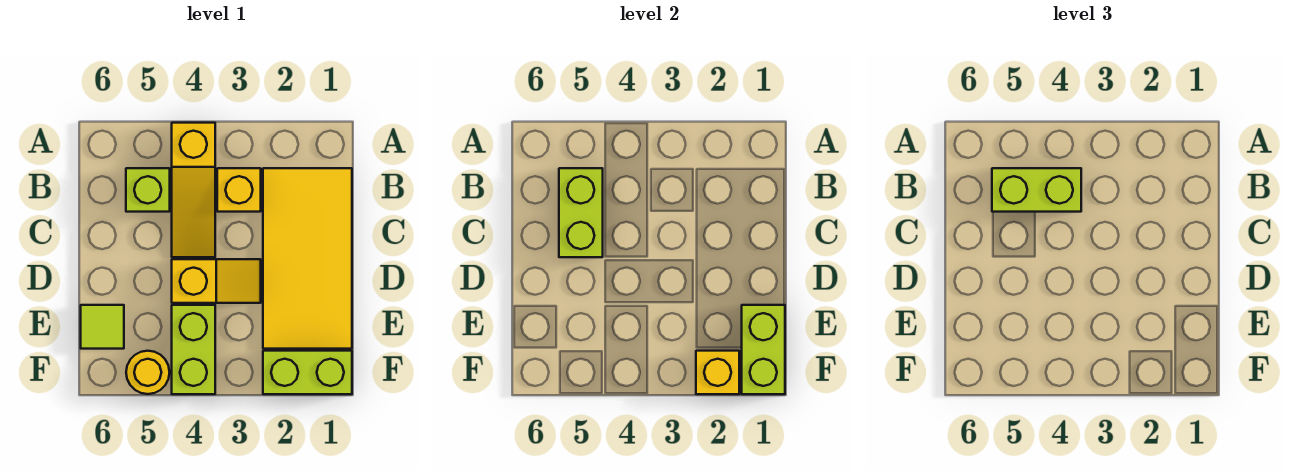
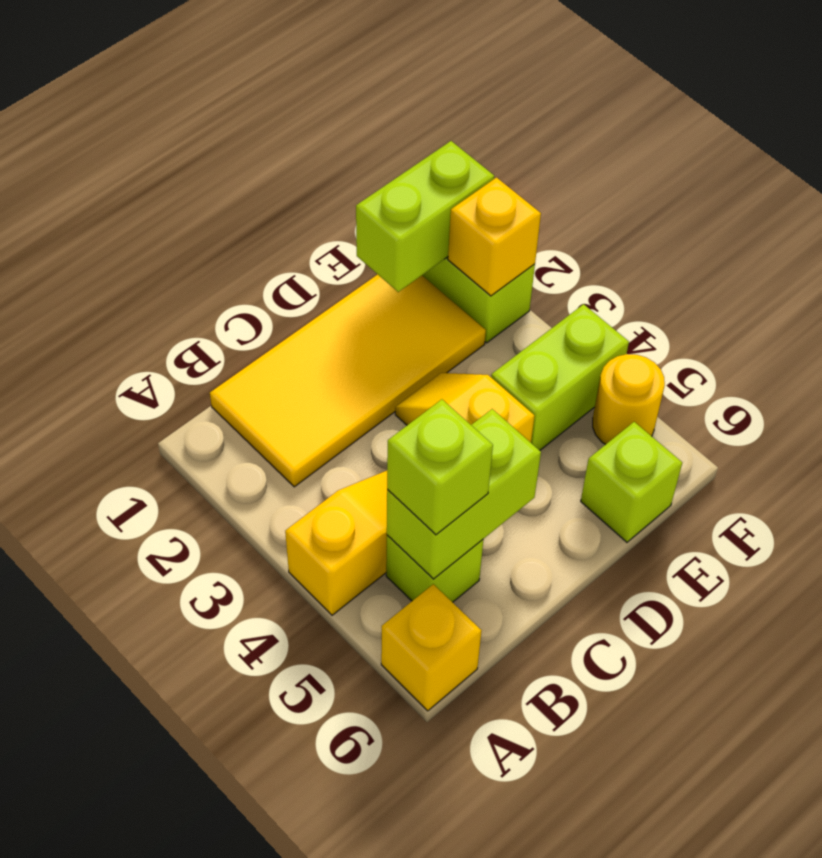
yellow 1x1 brick [217,168,261,212] -> yellow 1x1 brick moved to [381,584,482,711]
lime 1x2 brick [992,168,1081,212] -> lime 1x1 brick [387,399,493,535]
lime 1x1 tile [81,305,124,349] -> lime 1x1 brick [581,422,682,542]

